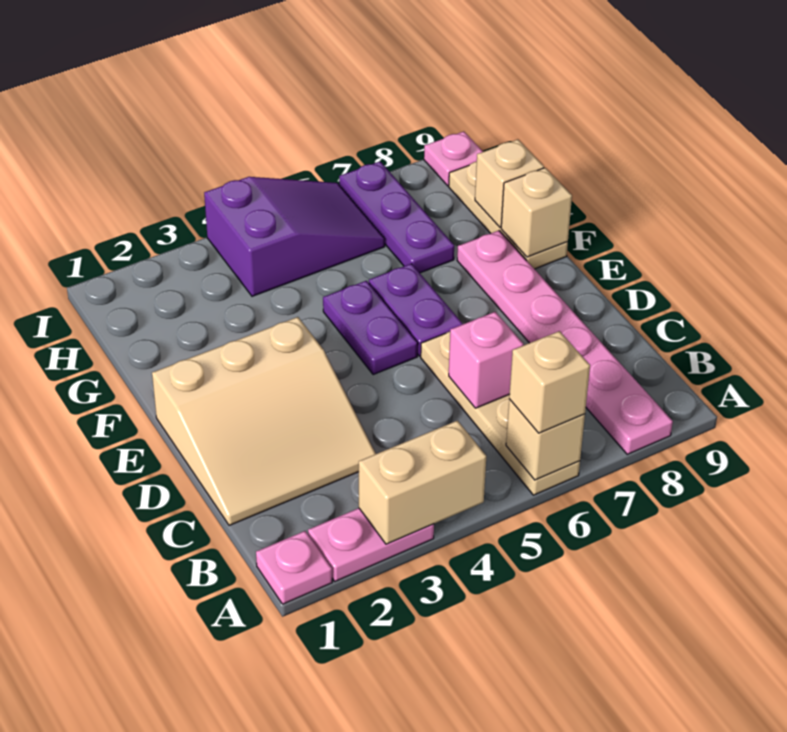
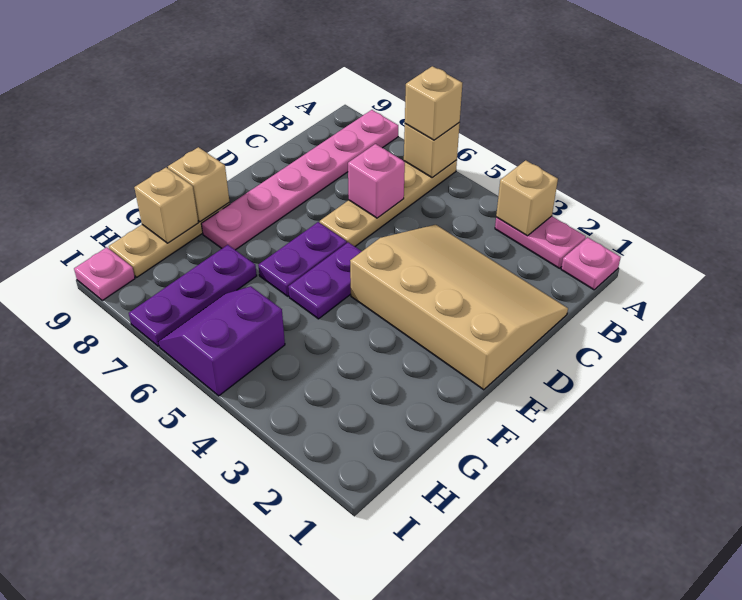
tan 1x2 brick [359,421,486,544] -> tan 1x1 brick [496,160,558,236]
tan 3x3 slope [152,317,376,525] -> tan 3x4 slope [350,225,568,390]
purple 2x3 slope [204,177,385,296] -> purple 2x2 slope [159,286,285,396]

